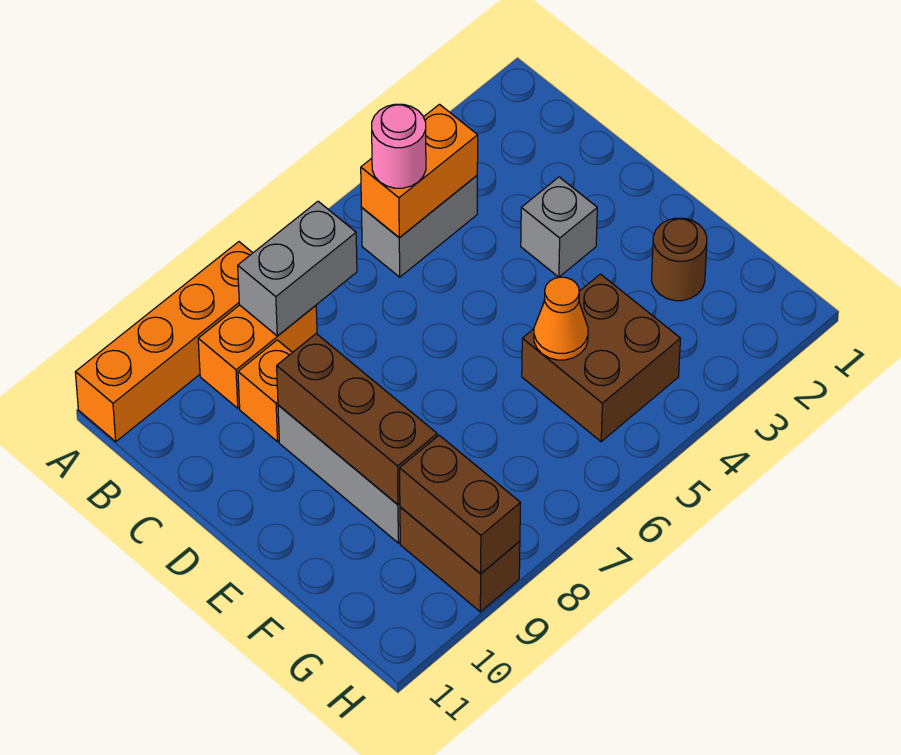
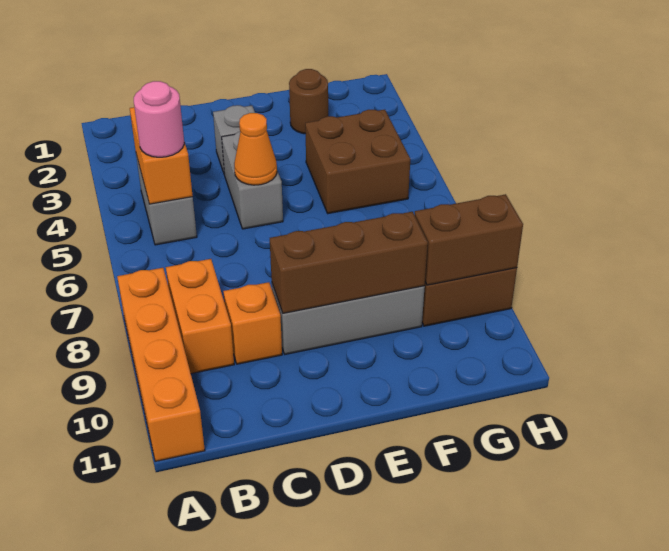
grey 1x2 brick [238,201,357,336] -> grey 1x2 brick moved to [222,132,283,229]
orange 1x1 cone [534,277,588,360] -> orange 1x1 cone moved to [234,113,277,185]

